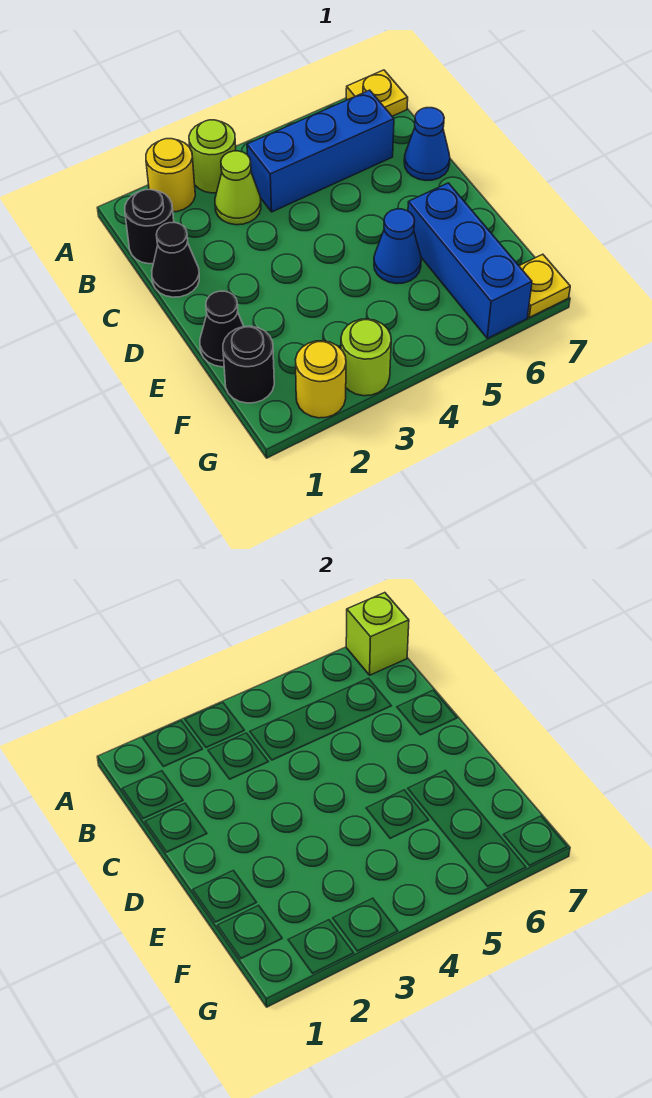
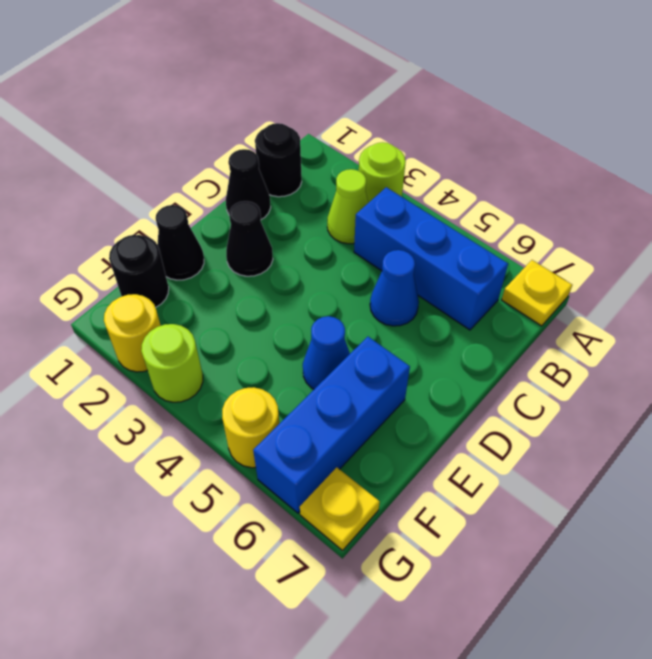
yellow 1x1 round brick [146,139,195,212] -> yellow 1x1 round brick moved to [222,387,280,468]
lime 1x1 brick [346,593,409,675] -> none
blue 1x1 cone [404,108,450,181] -> blue 1x1 cone moved to [370,250,419,326]
none -> black 1x1 cone [226,201,273,276]

